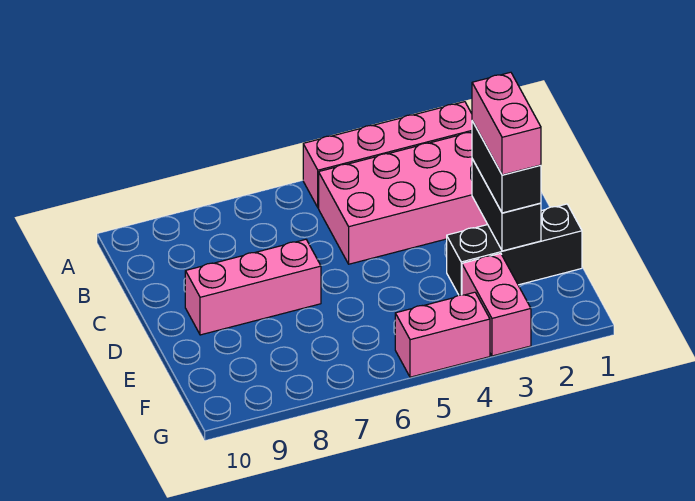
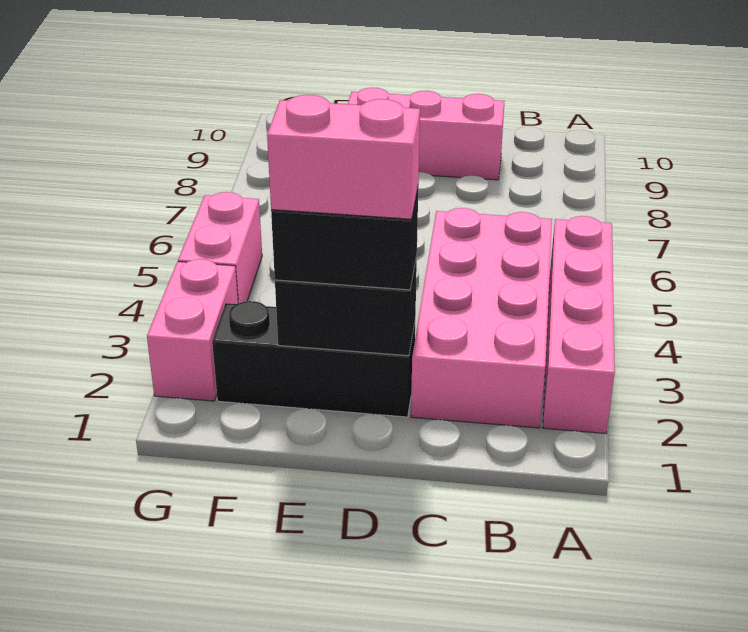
pink 1x3 brick [185,239,321,335] -> pink 1x3 brick turned to [348,87,504,180]
black 1x3 brick [447,204,582,295] -> black 1x3 brick turned to [212,301,415,417]
pink 1x2 brick [462,253,531,356] -> pink 1x2 brick turned to [147,259,238,401]

